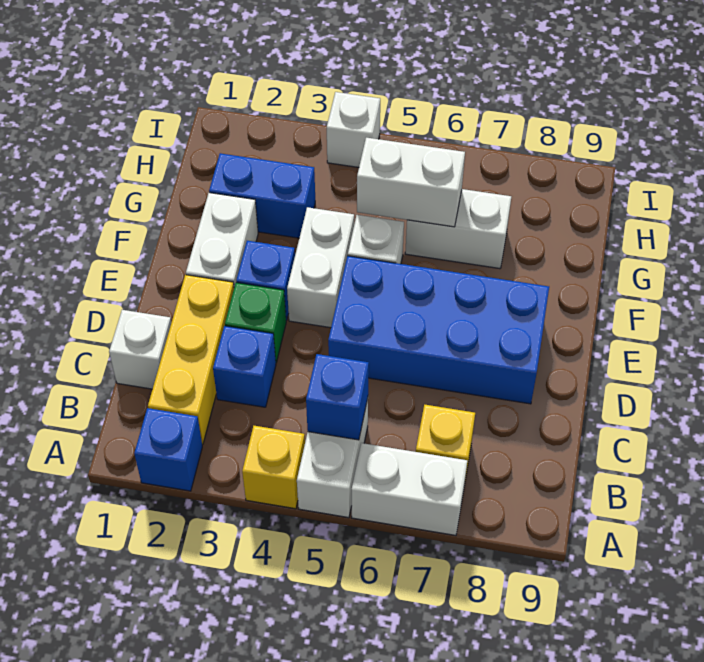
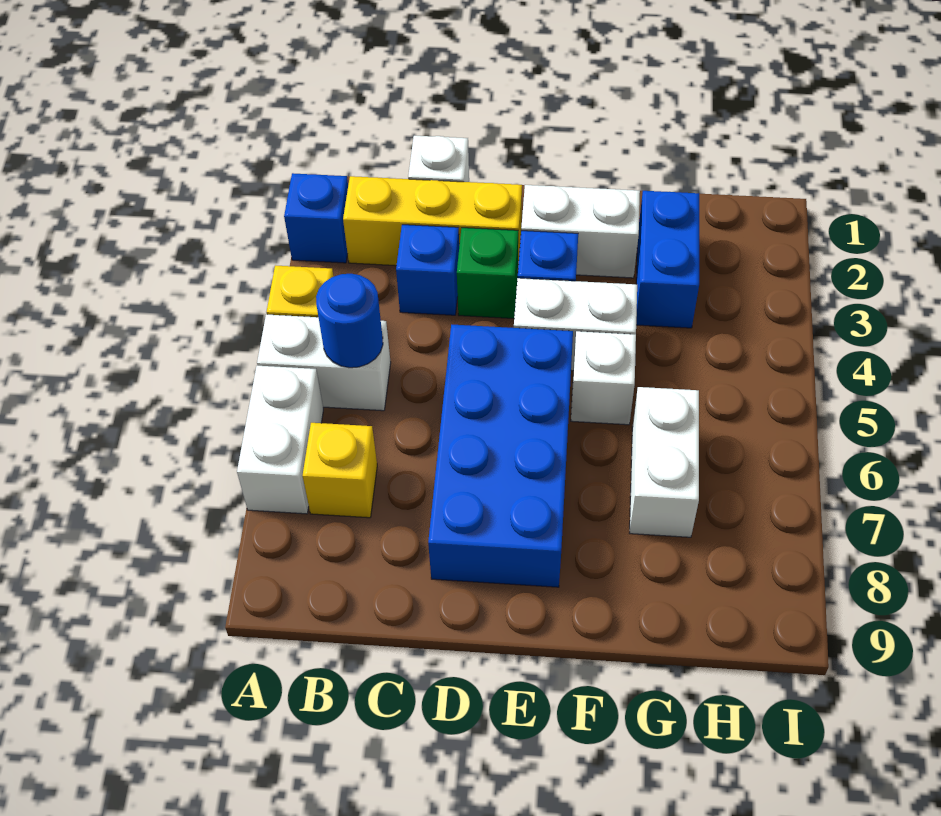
blue 1x1 brick [306,354,369,440] -> blue 1x1 round brick [316,274,383,368]
white 1x2 brick [357,138,465,227] -> none
white 1x1 brick [327,92,380,167] -> none

